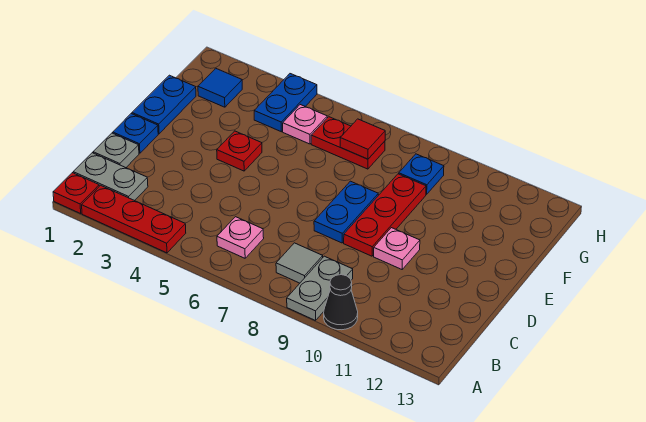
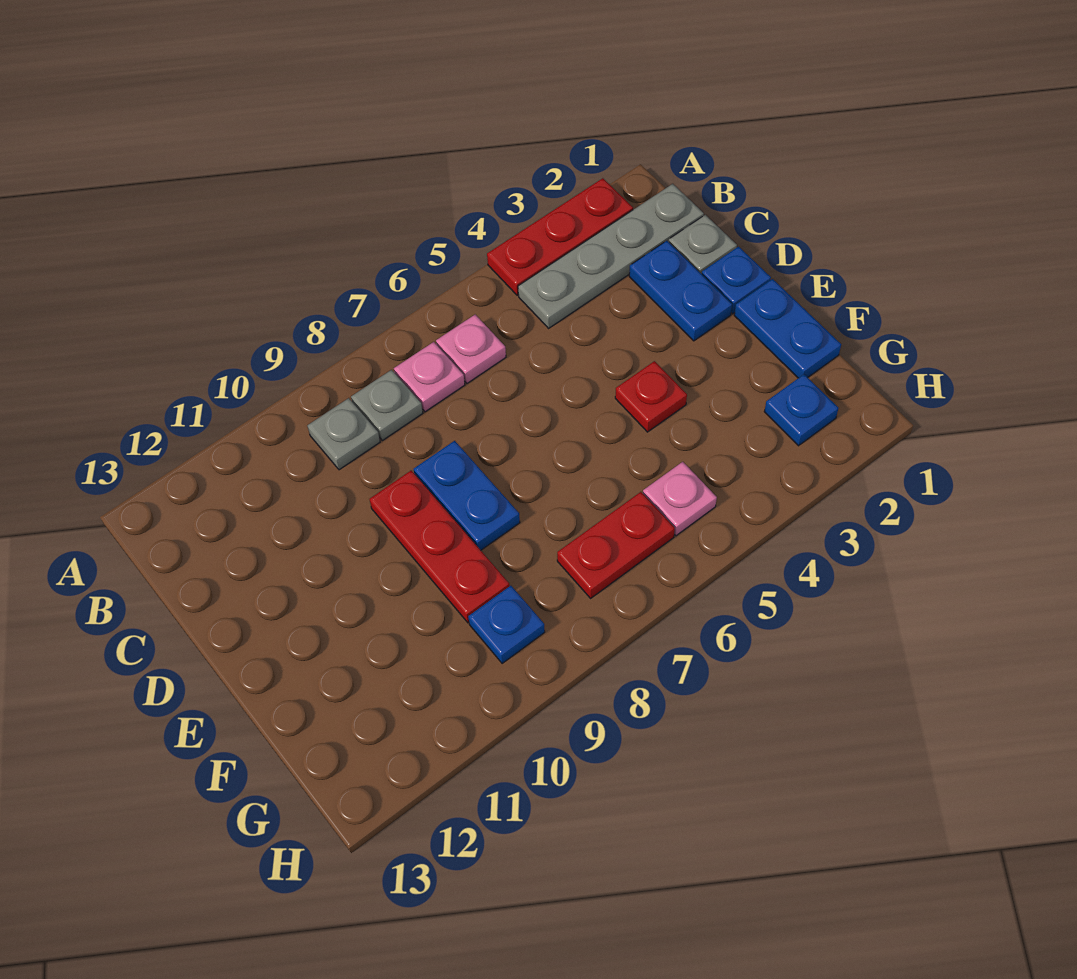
red 1x1 plate [53,173,99,213] -> none
grey 1x2 plate [287,256,353,321] -> grey 1x1 plate [307,398,380,470]
black 1x1 cone [324,275,358,330] -> none
grey 1x2 plate [73,153,148,201] -> grey 1x4 plate [518,184,704,328]
grey 1x1 tile [276,243,323,283] -> grey 1x1 plate [351,370,423,441]
pink 1x1 plate [374,228,420,269] -> pink 1x1 plate moved to [394,342,465,412]
blue 1x1 tile [198,68,242,107] -> blue 1x1 plate [764,374,838,446]
blue 1x2 plate [254,74,317,132] -> blue 1x2 plate moved to [629,241,732,341]
red 1x1 tile [340,119,385,159] -> none

